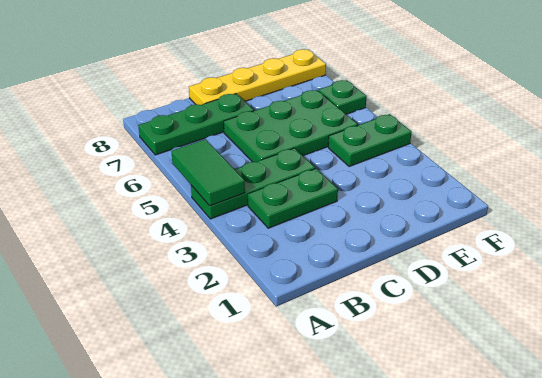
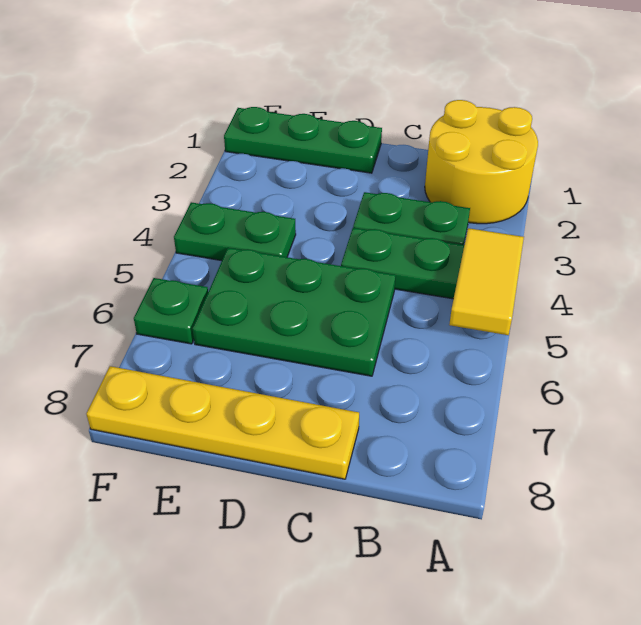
none -> yellow 2x2 round brick [425,100,538,224]
green 1x2 tile [171,139,245,206] -> yellow 1x2 tile [449,228,524,335]
green 1x3 plate [138,94,254,155] -> green 1x3 plate moved to [224,107,382,173]

